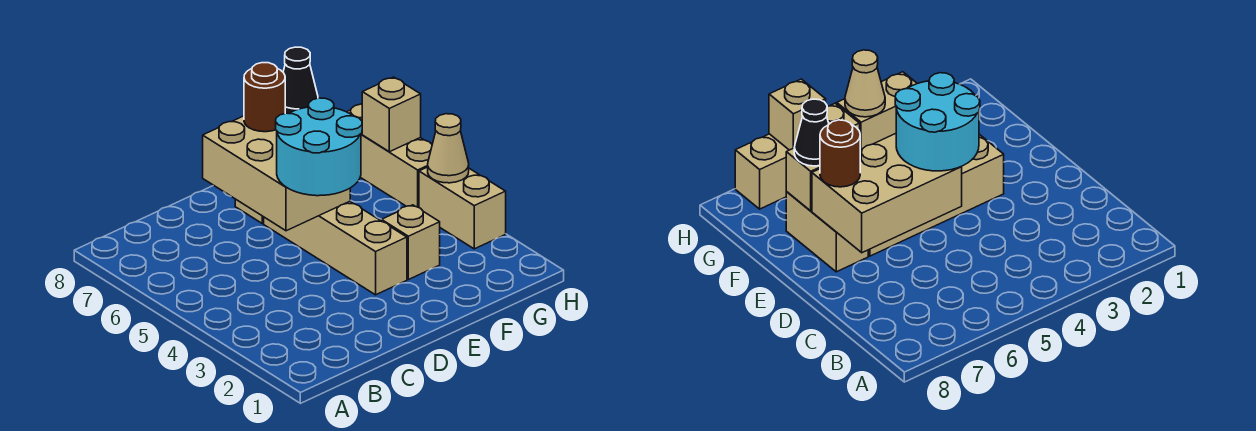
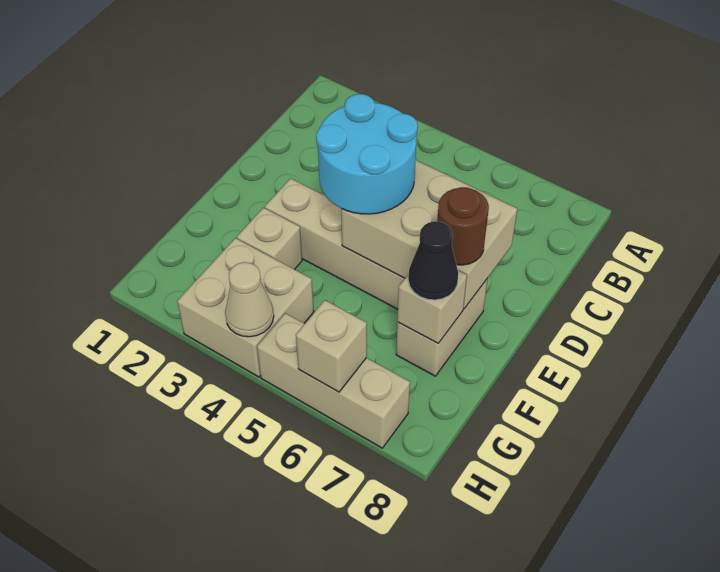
tan 1x2 brick [419,167,506,249] -> tan 2x2 brick [177,238,314,377]

